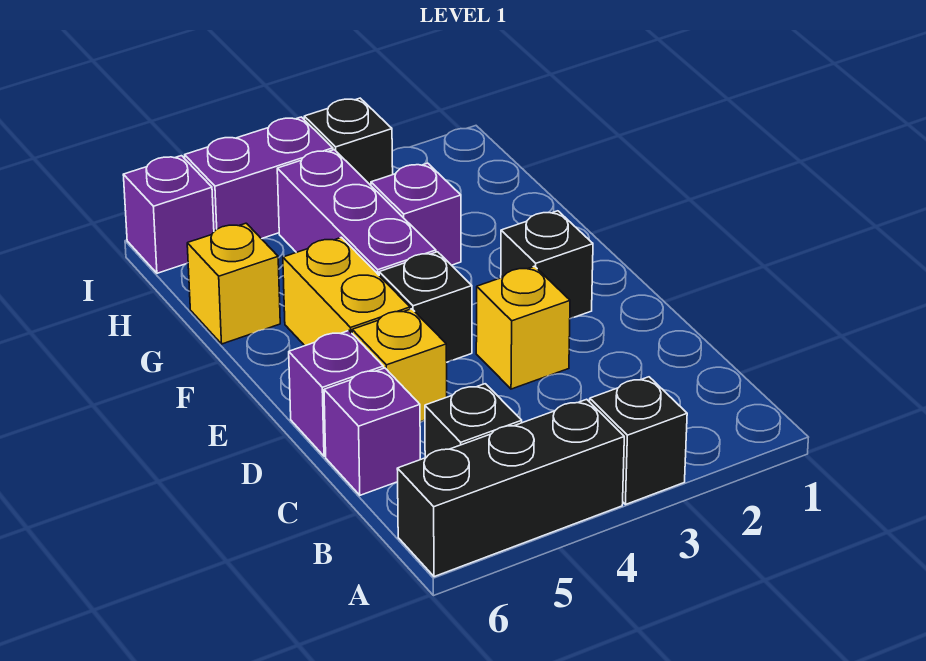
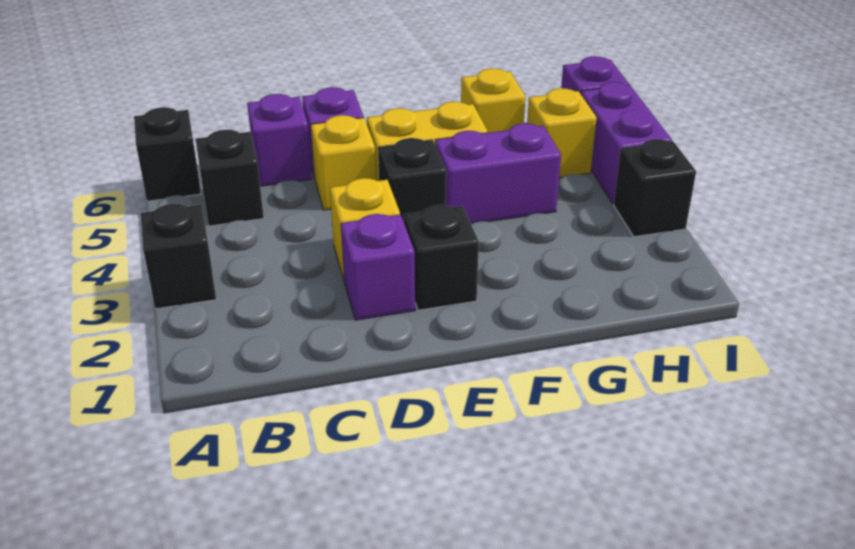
black 1x3 brick [397,399,624,577] -> black 1x1 brick [134,107,201,201]
purple 1x3 brick [277,150,436,275] -> purple 1x2 brick [435,123,561,224]
purple 1x1 brick [371,163,461,265] -> purple 1x1 brick moved to [341,214,415,320]
none -> yellow 1x1 brick [527,88,597,178]

